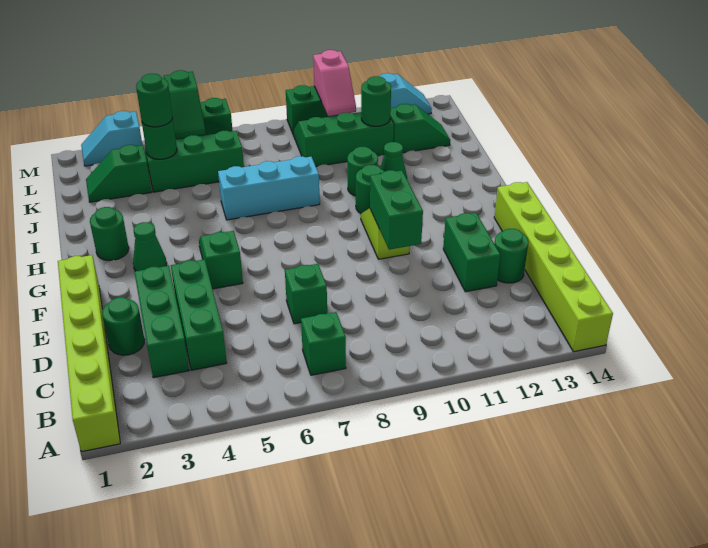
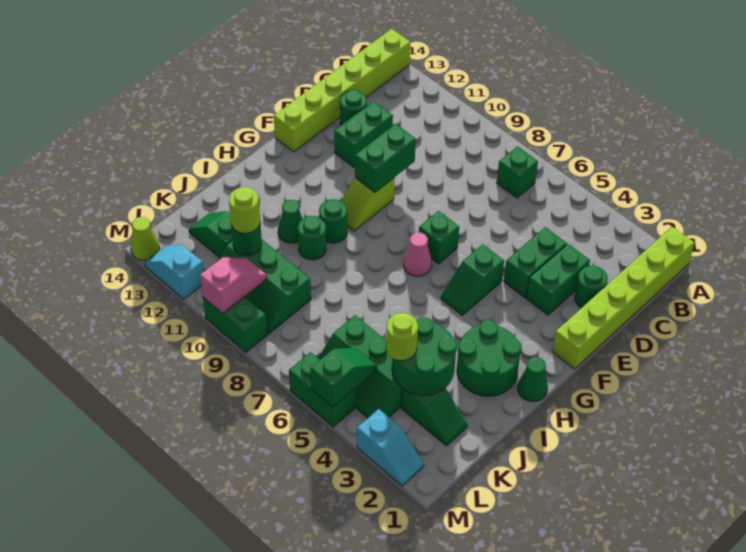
green 1x3 brick [134,266,189,378] -> green 1x2 brick [526,244,590,315]
green 1x3 brick [171,259,227,370] -> green 1x2 brick [504,227,567,298]
green 1x1 brick [285,264,327,324] -> green 1x1 brick moved to [419,211,459,264]
green 1x1 cone [133,222,167,271] -> green 1x1 cone moved to [518,357,548,401]
none -> pink 1x1 cone [404,233,432,276]
green 1x1 round brick [90,207,129,261] -> green 2x2 round brick [457,320,522,396]
cyan 1x3 brick [218,156,320,220] -> none
green 1x1 round brick [142,118,177,159] -> green 2x2 round brick [392,317,457,395]
green 1x1 round brick [136,74,173,127] -> lime 1x1 round brick [386,313,418,361]
none -> lime 1x1 round brick [229,187,260,233]
none -> lime 1x1 cone [131,217,159,261]

